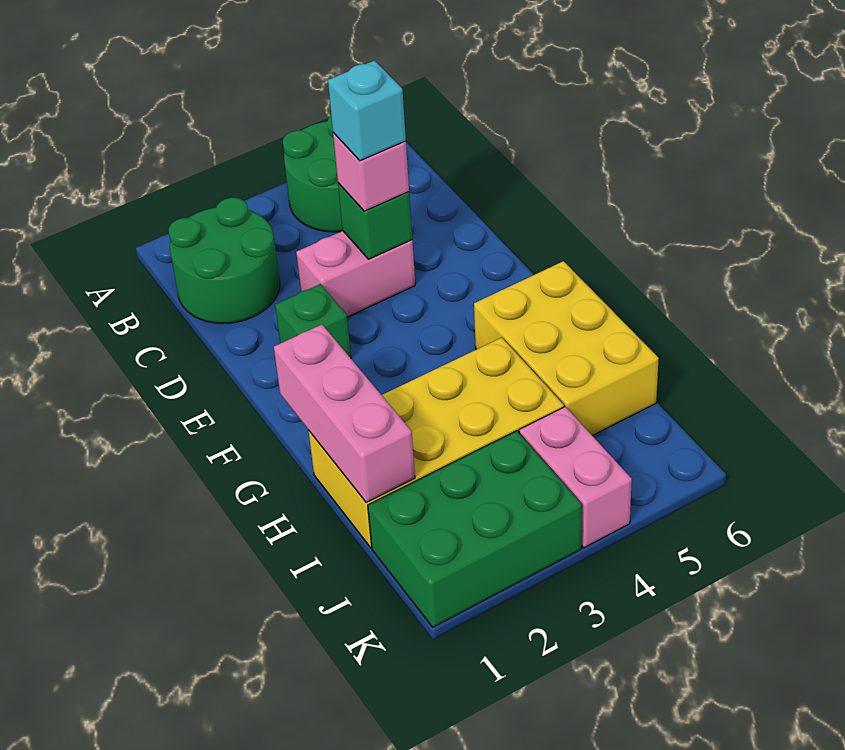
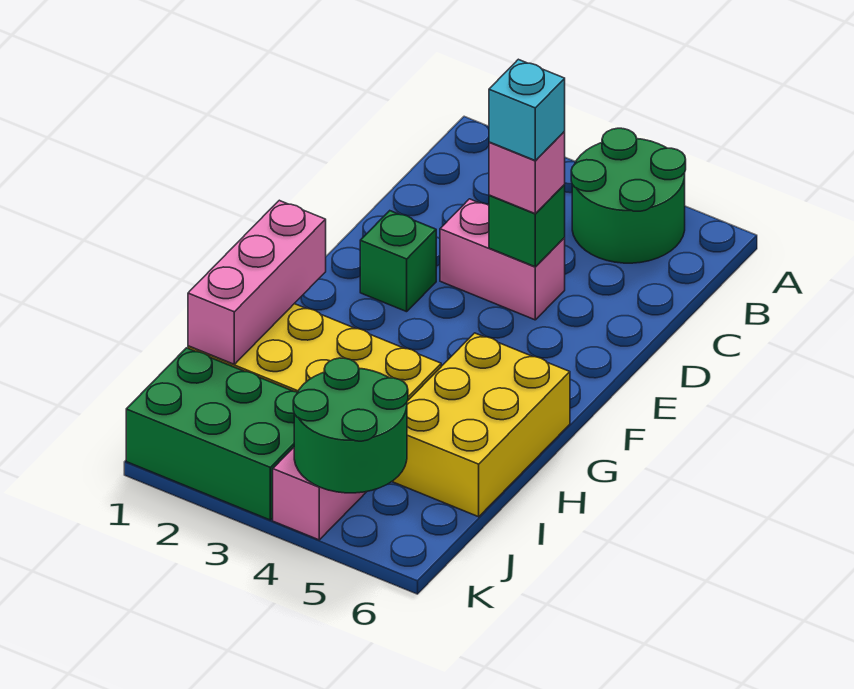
green 2x2 round brick [169,198,280,323] -> green 2x2 round brick moved to [293,358,408,493]

